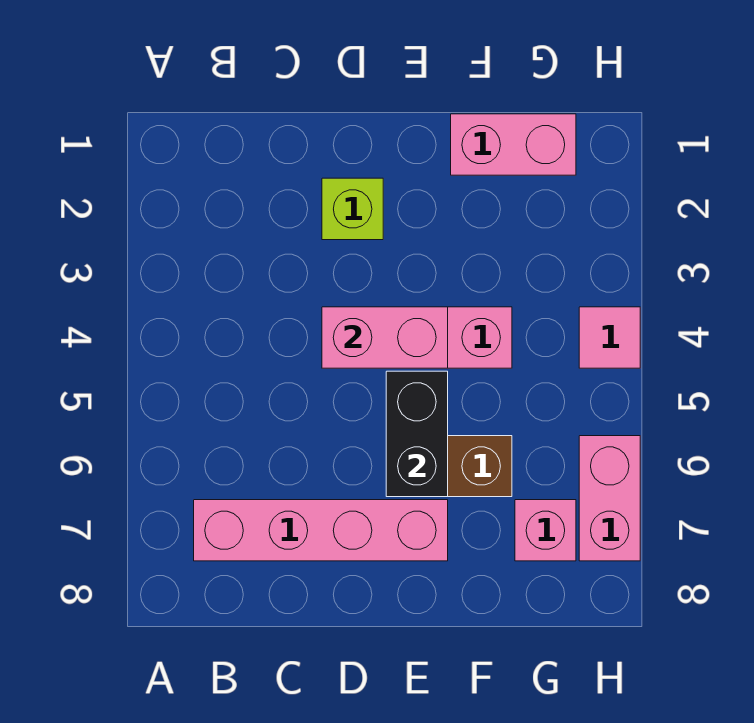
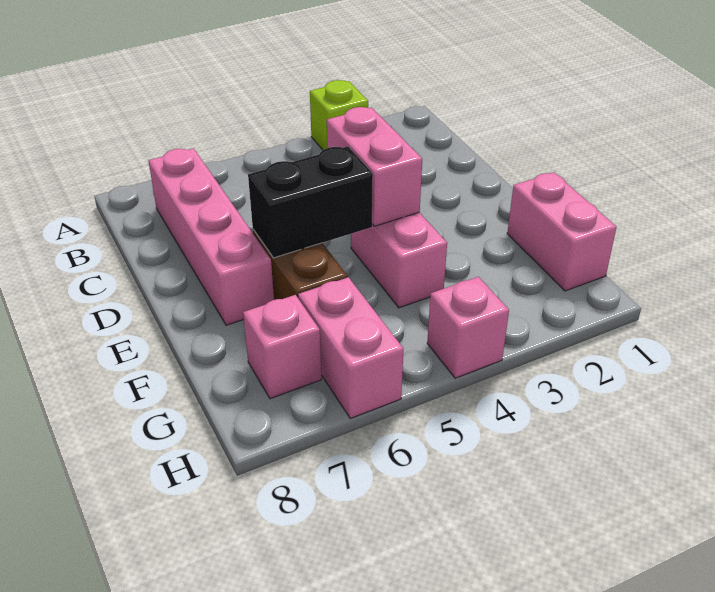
lime 1x1 brick [322,178,383,240] -> lime 1x1 brick moved to [310,80,368,150]
pink 1x1 tile [579,307,640,368] -> pink 1x1 brick [427,277,509,378]
pink 1x2 brick [579,436,640,561] -> pink 1x2 brick turned to [298,277,403,418]

